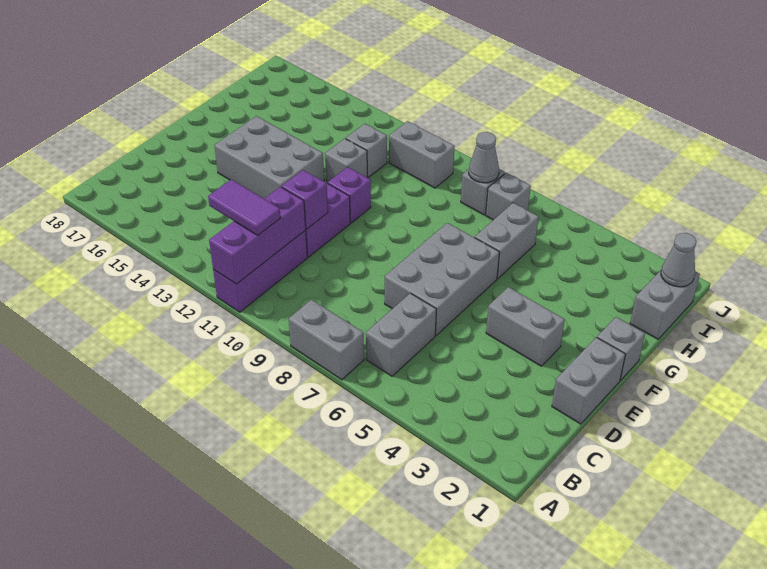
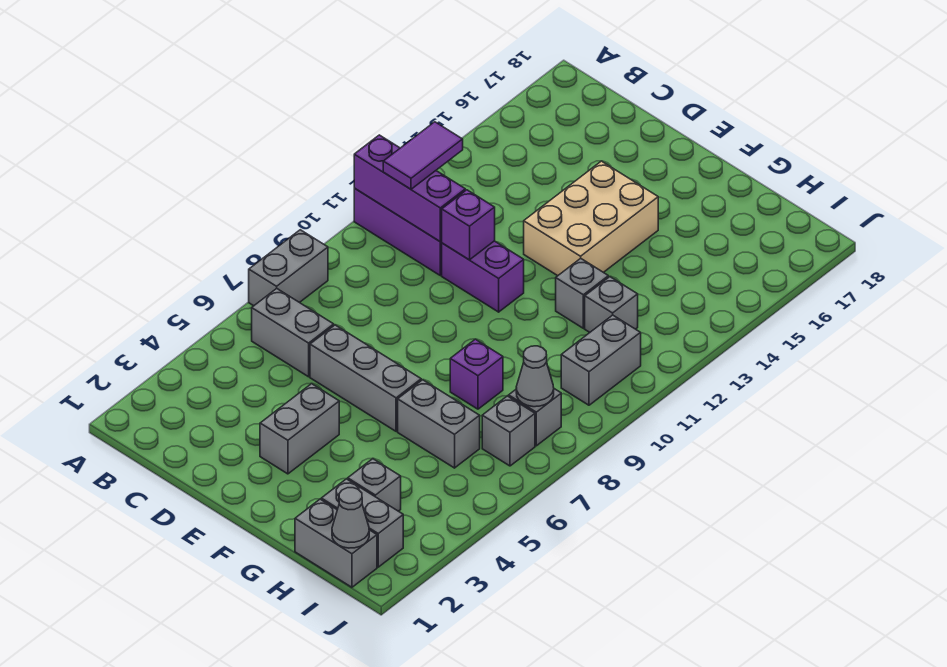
grey 1x2 brick [552,337,626,424] -> grey 1x2 brick moved to [321,479,403,567]
grey 2x3 brick [385,223,499,335] -> grey 1x3 brick [310,325,421,431]
grey 2x3 brick [214,116,324,199] -> tan 2x3 brick [524,161,658,276]
grey 1x1 brick [597,317,645,380] -> grey 1x1 brick moved to [348,459,401,511]
purple 1x1 brick [328,167,371,223] -> purple 1x1 brick moved to [450,339,503,409]

